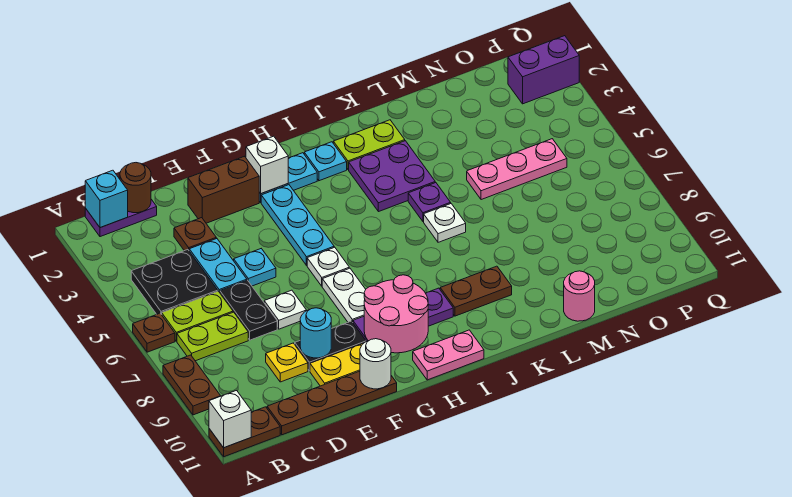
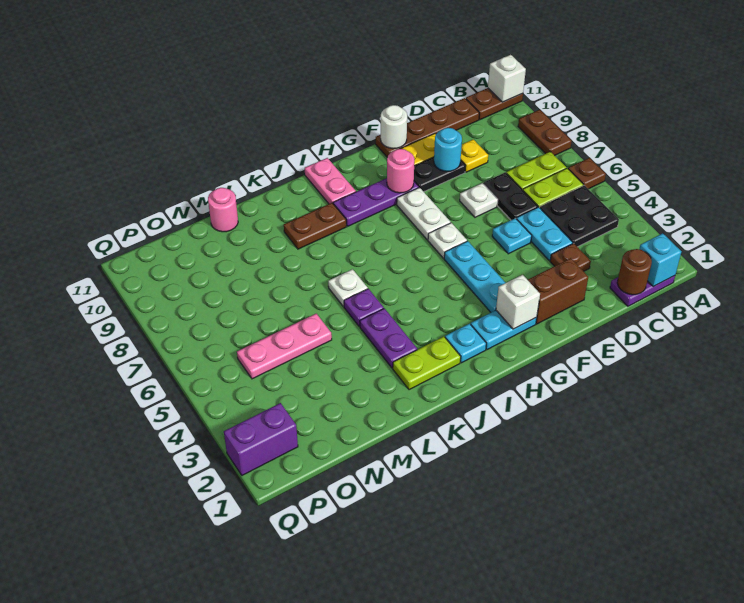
pink 2x2 round brick [364,275,428,353] -> pink 1x1 round brick [387,149,414,193]
pink 1x2 plate [413,330,484,380] -> pink 1x2 plate turned to [305,158,356,204]
purple 2x2 plate [349,141,435,212] -> purple 1x2 plate [360,308,417,368]

